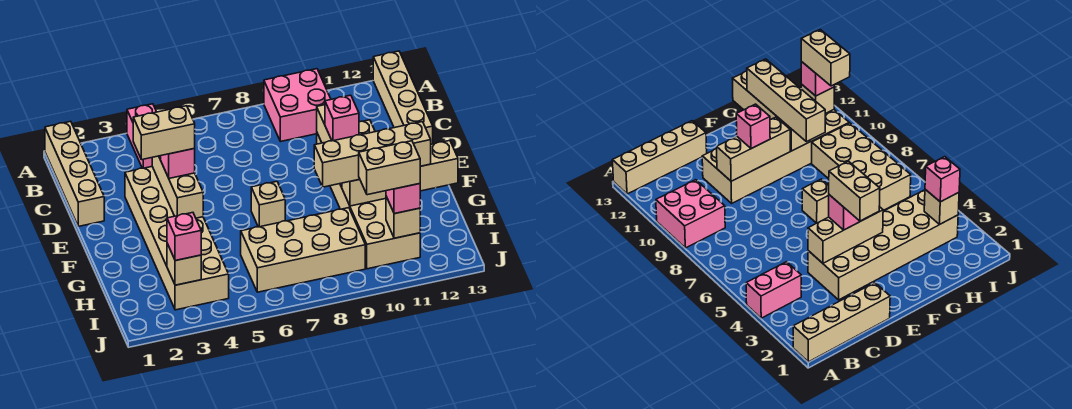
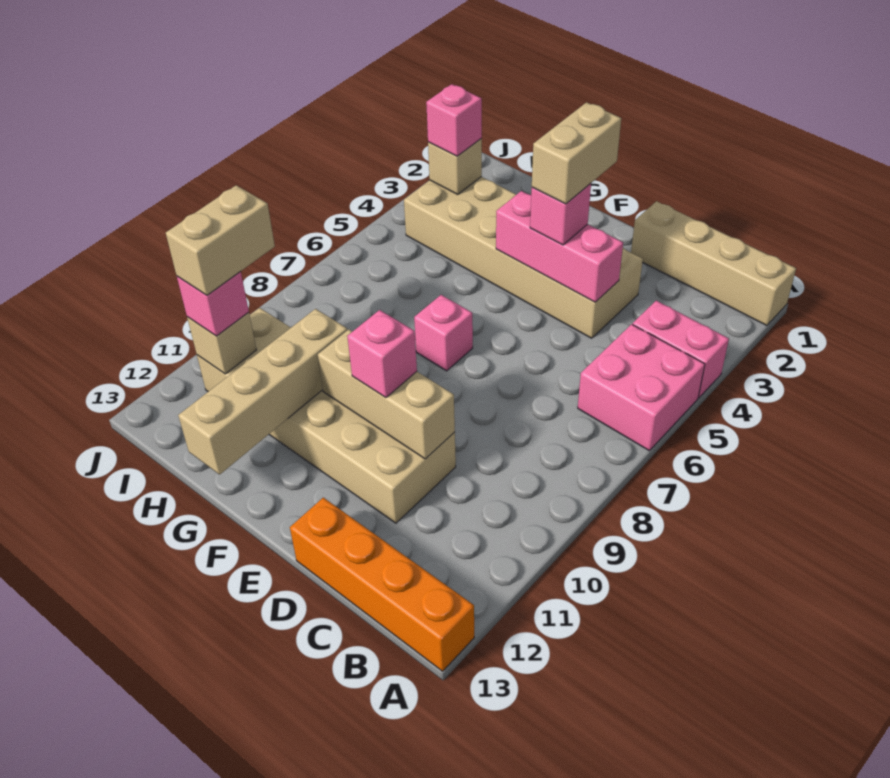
pink 2x2 brick [264,69,331,142] -> pink 2x2 brick moved to [578,324,705,451]
tan 1x4 brick [373,51,433,144] -> orange 1x4 brick [290,498,474,671]
tan 1x3 brick [152,156,203,218] -> pink 1x3 brick [496,191,623,302]
tan 1x1 brick [251,181,285,227] -> pink 1x1 brick [414,295,473,371]
tan 1x4 brick [314,122,431,187] -> none
tan 2x4 brick [241,208,365,292] -> none

